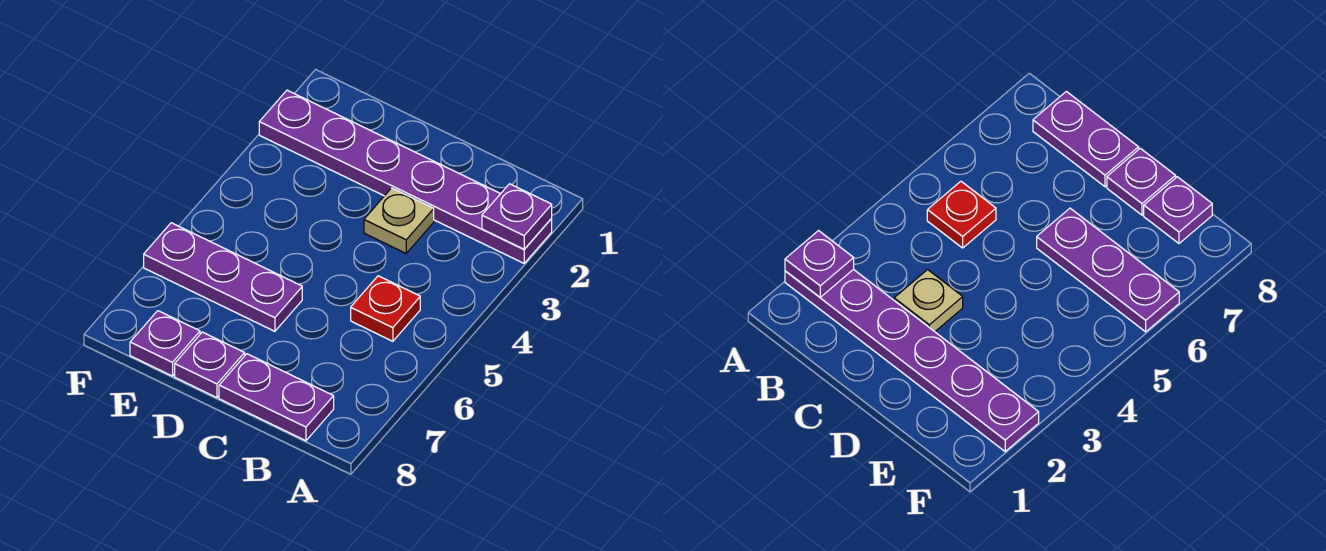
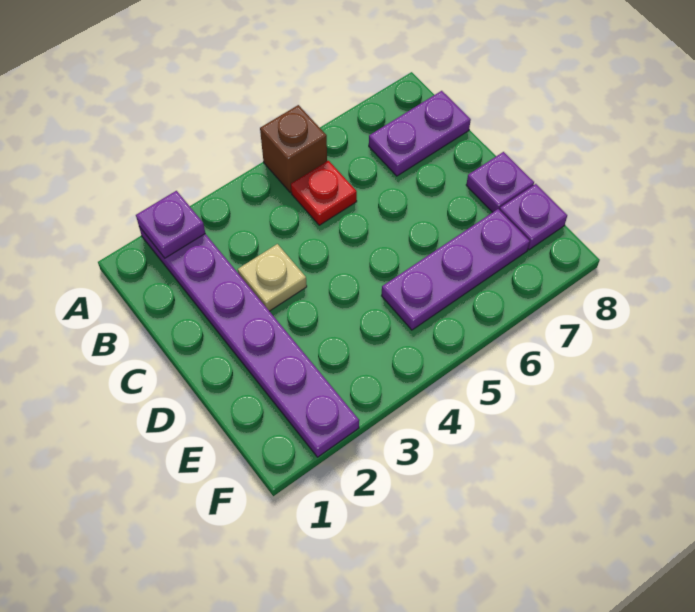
none -> brown 1x1 brick [260,105,327,193]
purple 1x2 plate [219,354,334,441] -> purple 1x2 plate turned to [369,91,471,176]
purple 1x3 plate [144,223,302,331] -> purple 1x3 plate turned to [382,209,530,330]

